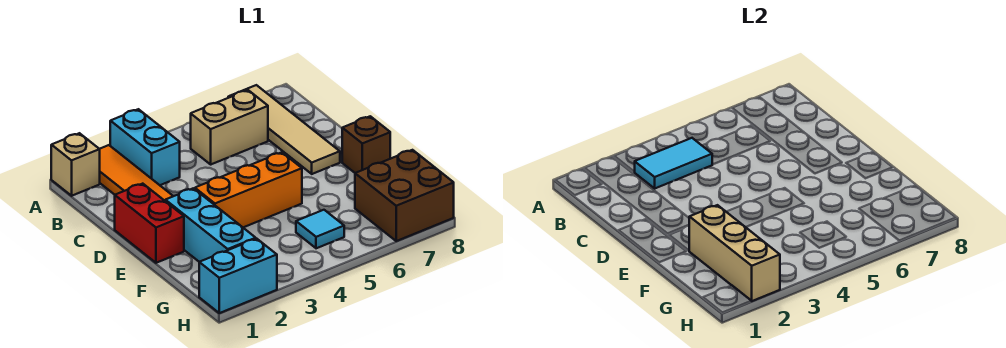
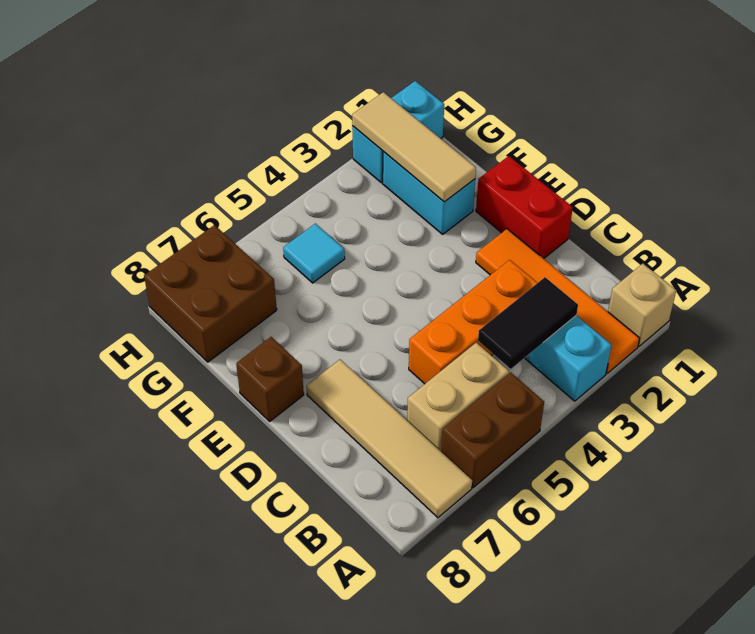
none -> brown 1x2 brick [441,373,544,488]
cyan 1x2 tile [635,138,712,188] -> black 1x2 tile [478,277,578,369]
cyan 1x3 brick [165,188,256,262] -> cyan 1x2 brick [383,151,475,234]
orange 1x3 brick [195,152,302,227] -> orange 1x3 brick moved to [409,260,537,384]
tan 1x3 brick [689,205,780,301] -> tan 1x3 tile [352,92,476,202]

